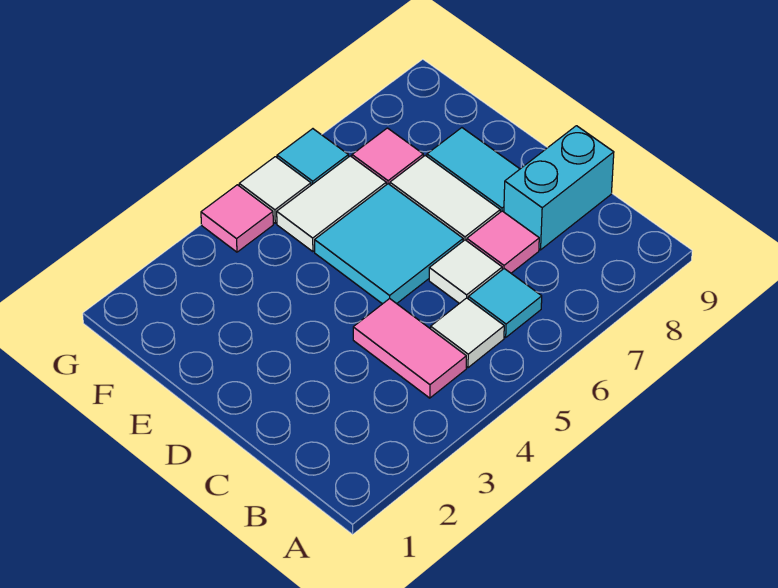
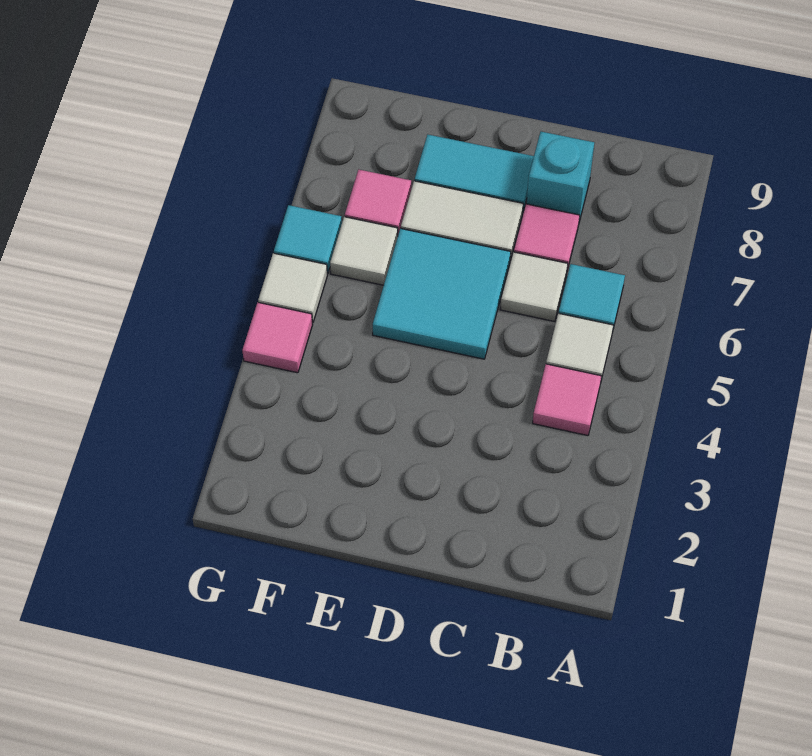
pink 1x2 tile [353,299,466,398] -> pink 1x1 tile [533,364,601,436]
cyan 1x2 brick [504,126,614,250] -> cyan 1x1 brick [526,132,594,222]
white 1x2 tile [277,156,386,252] -> white 1x1 tile [330,217,398,285]

